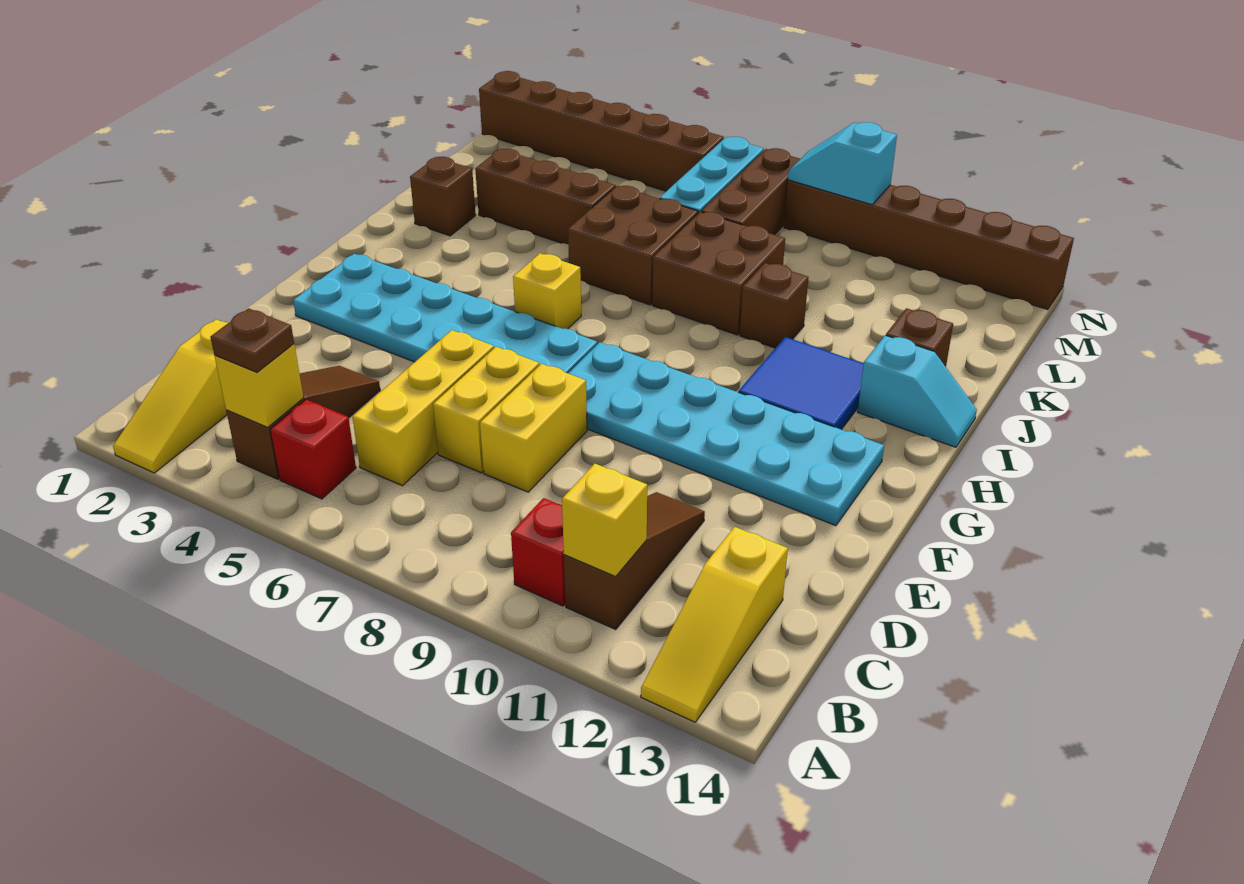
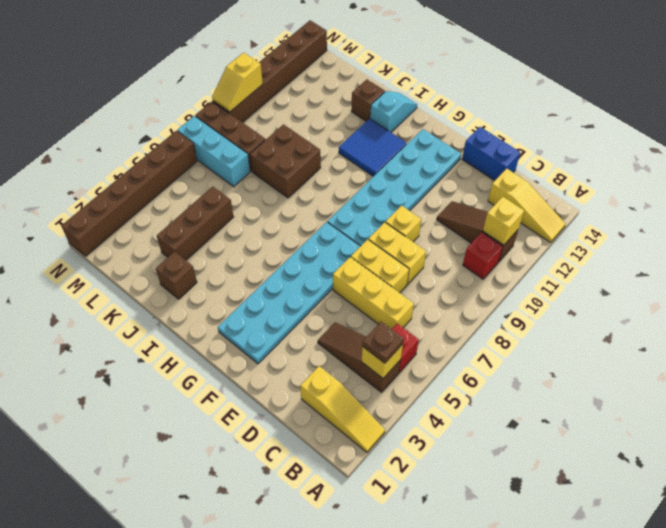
none -> blue 1x2 brick [462,127,520,180]
yellow 1x1 brick [513,253,581,329] -> yellow 1x1 brick moved to [385,206,421,242]
brown 2x2 brick [568,186,698,305] -> none
brown 1x1 brick [740,263,809,348] -> none
cyan 1x2 slope [788,122,897,205] -> yellow 1x2 slope [212,53,263,112]

